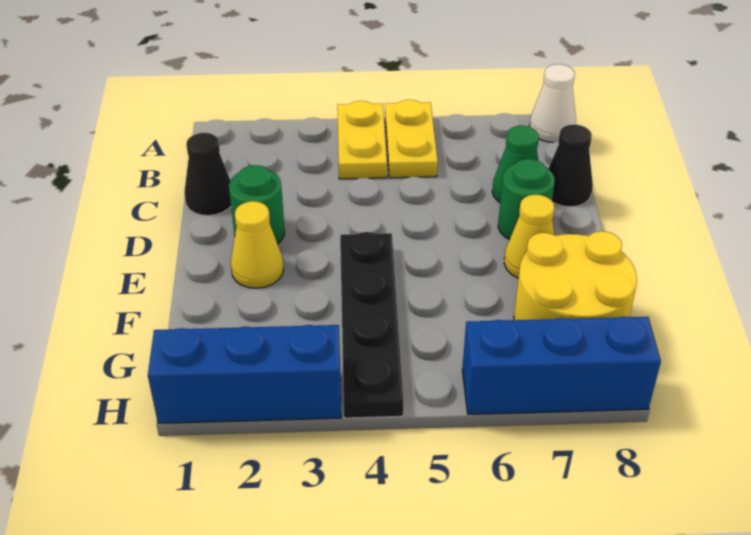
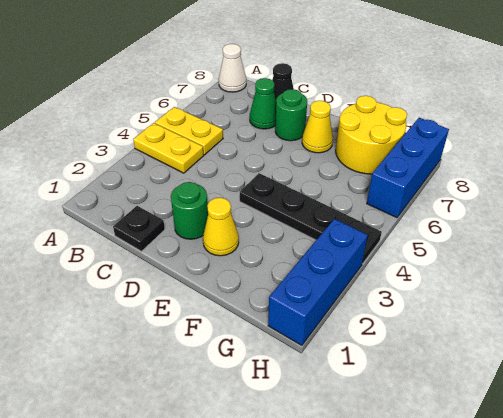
black 1x1 cone [184,133,231,216] -> black 1x1 plate [113,206,165,251]

